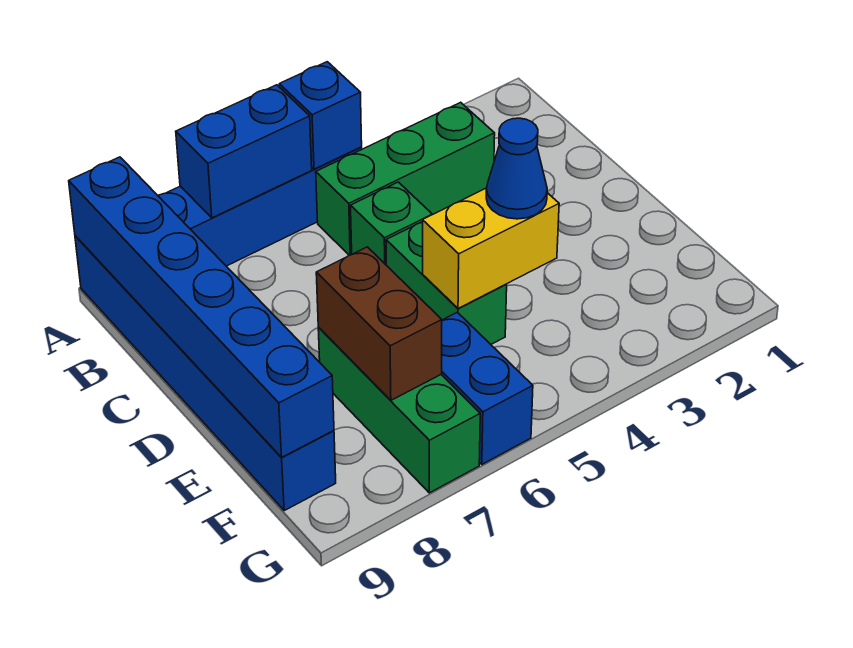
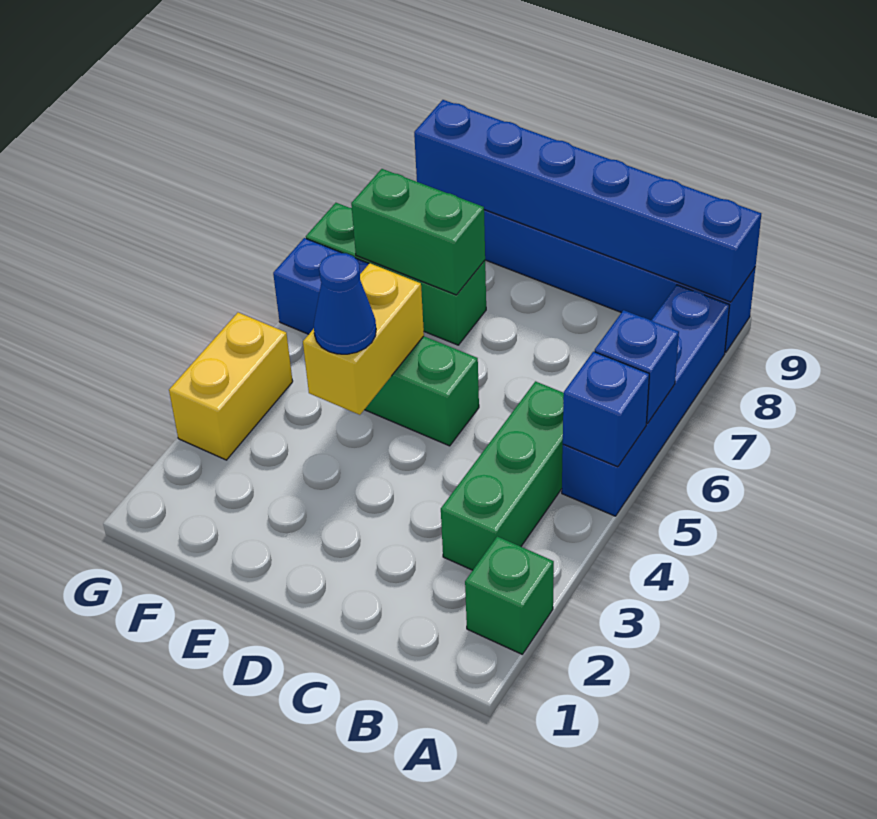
blue 1x2 brick [176,85,312,218] -> blue 1x1 brick [595,310,679,423]
green 1x1 brick [351,182,432,265] -> green 1x1 brick moved to [465,536,554,654]
brown 1x2 brick [316,247,442,400] -> green 1x2 brick [351,169,485,295]
none -> yellow 1x2 brick [169,313,293,460]

